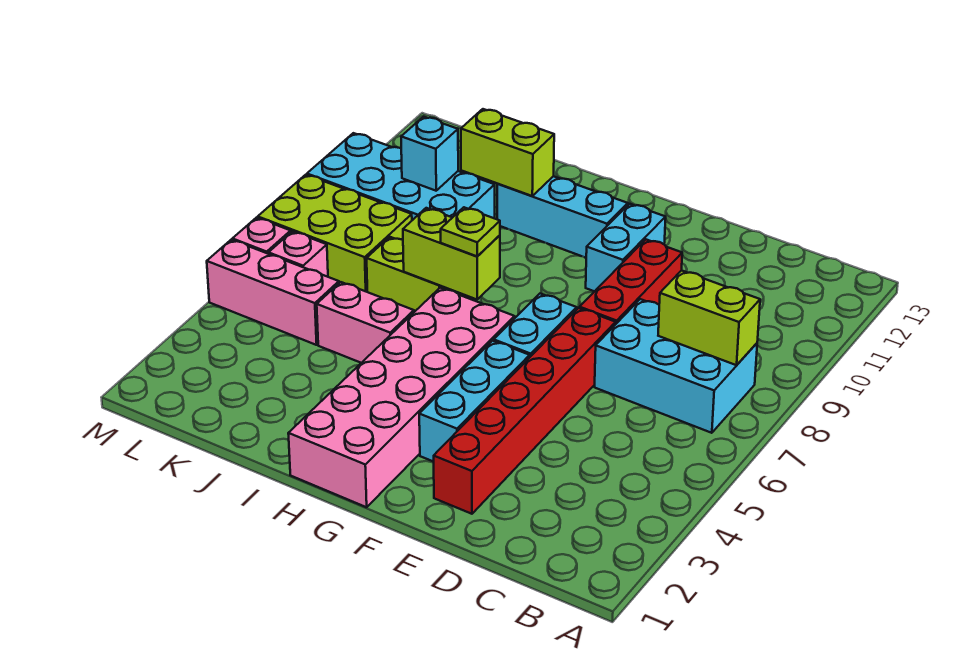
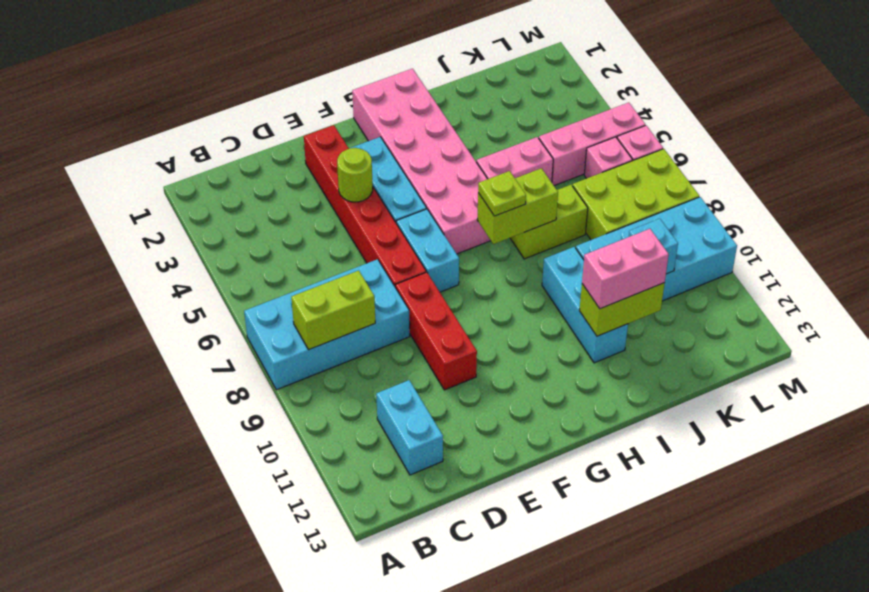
cyan 2x3 brick [595,299,757,433] -> cyan 2x4 brick [244,259,410,390]
none -> lime 1x1 round brick [337,148,373,202]
cyan 1x2 brick [586,204,666,291] -> cyan 1x2 brick moved to [376,380,443,475]
cyan 1x3 brick [497,176,628,258] -> cyan 1x3 brick turned to [542,247,628,363]
none -> pink 1x2 brick [582,229,669,309]

